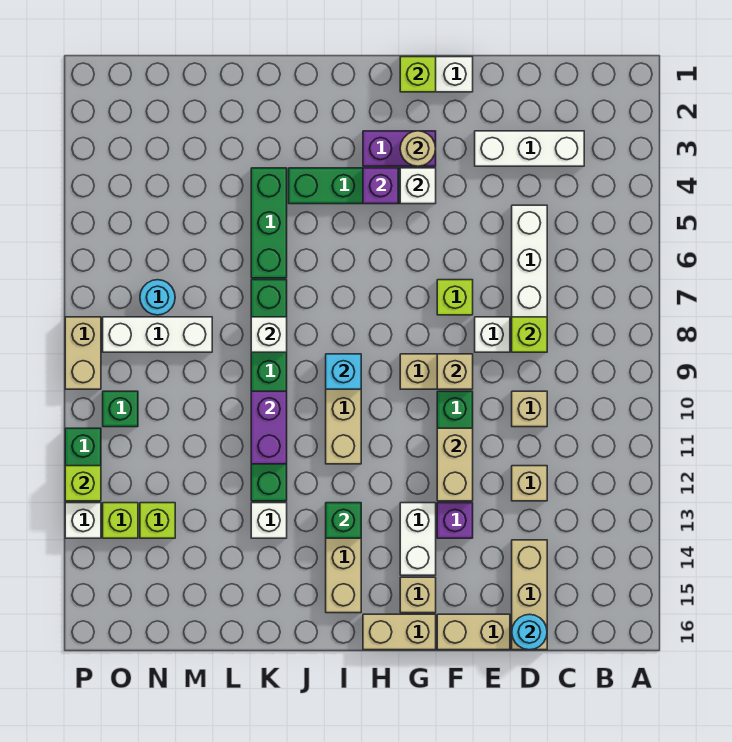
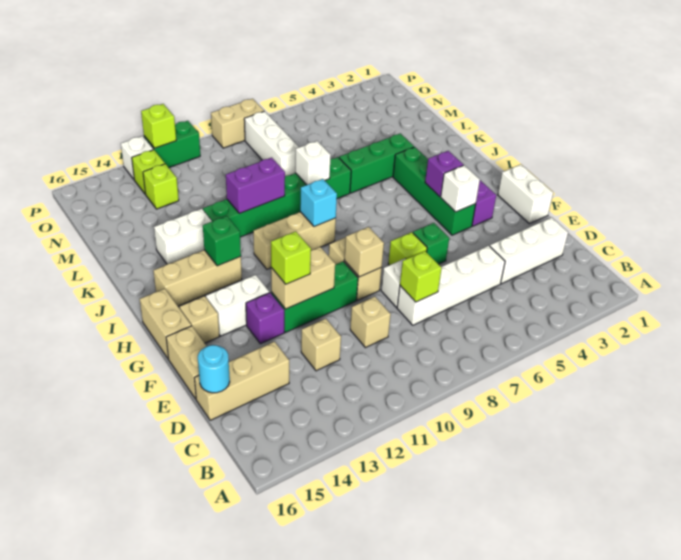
white 1x3 brick [475,131,584,166] -> white 1x3 brick turned to [490,217,568,284]
lime 1x1 brick [400,57,436,92] -> lime 1x1 brick moved to [271,231,311,284]
tan 1x1 round brick [400,131,436,166] -> none
white 1x1 brick [251,503,287,538] -> white 1x2 brick [154,209,212,264]
cyan 1x1 round brick [140,280,175,315] -> none
green 1x1 brick [103,391,138,427] -> green 1x1 brick moved to [413,223,449,264]

